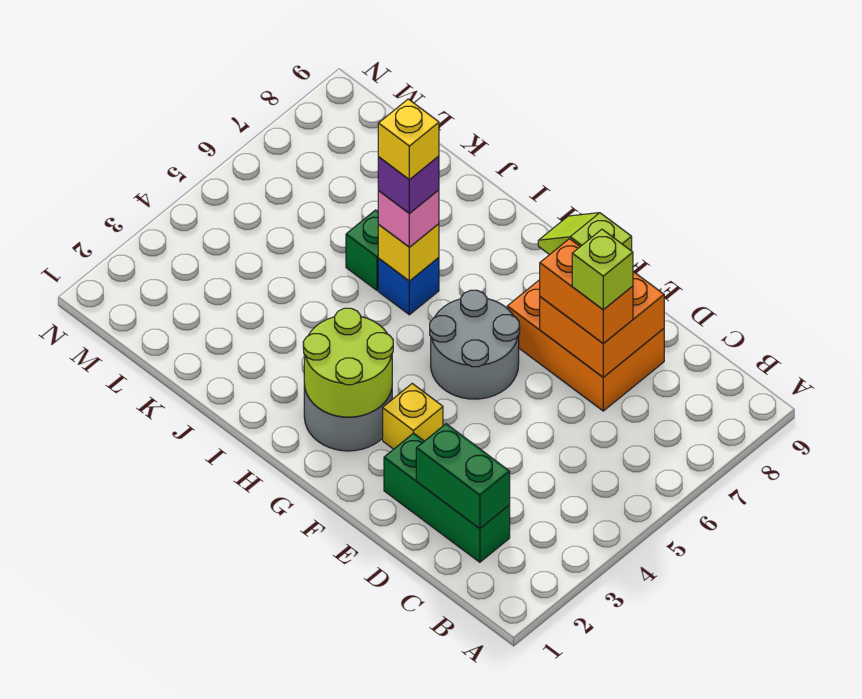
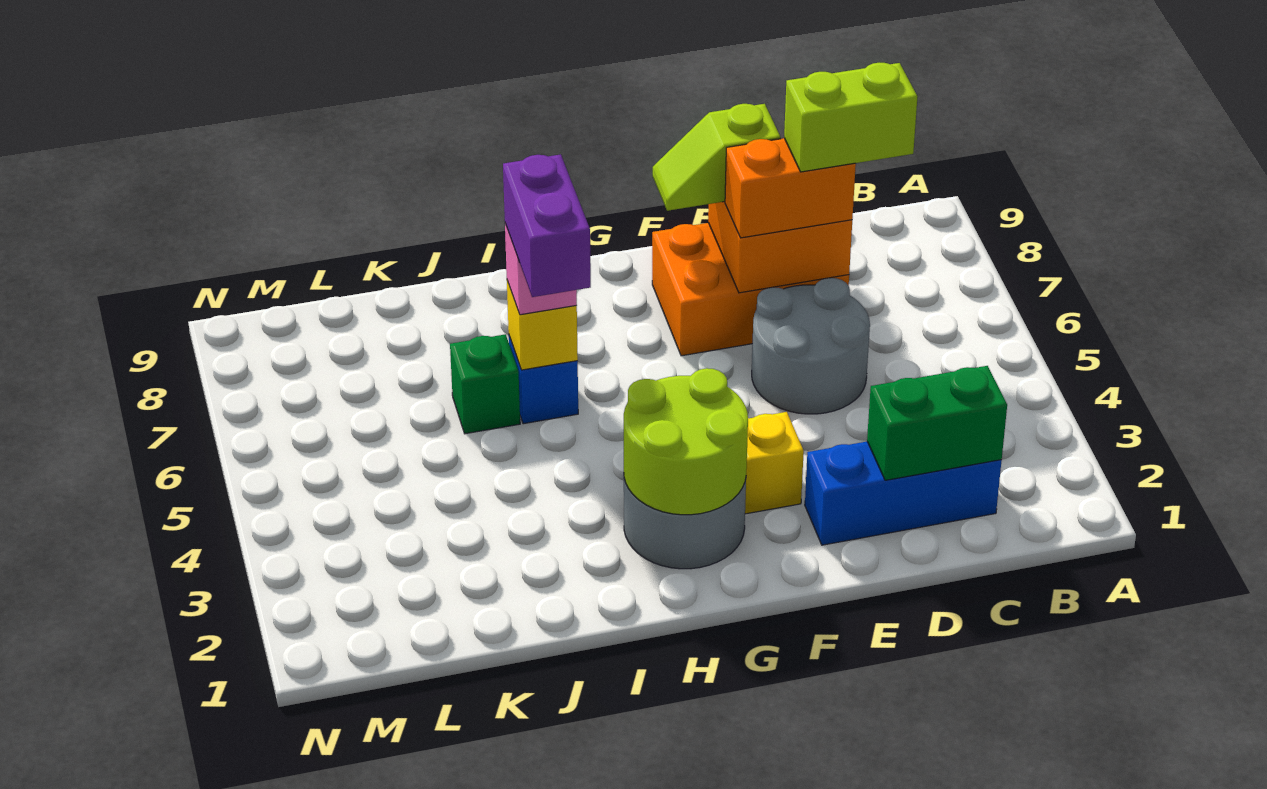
green 1x3 brick [384,433,510,562] -> blue 1x3 brick [805,442,1002,545]
lime 1x1 brick [572,229,633,310] -> lime 1x2 brick [784,63,918,172]
grey 2x2 round brick [430,290,520,399] -> grey 2x2 round brick moved to [752,278,870,414]
purple 1x1 brick [378,156,439,214] -> purple 1x2 brick [503,154,591,297]
yellow 1x1 brick [378,99,439,180] -> none

